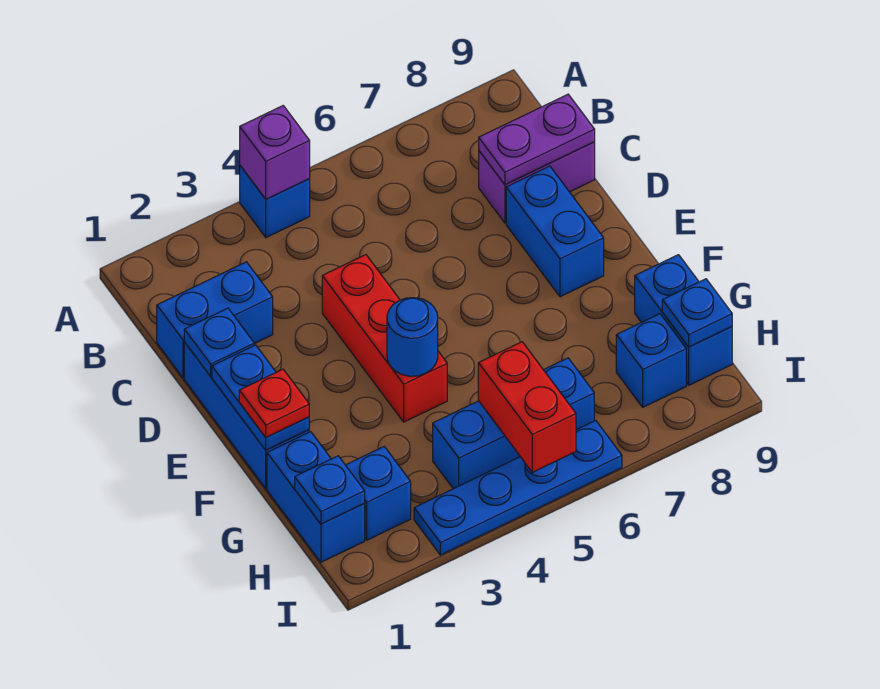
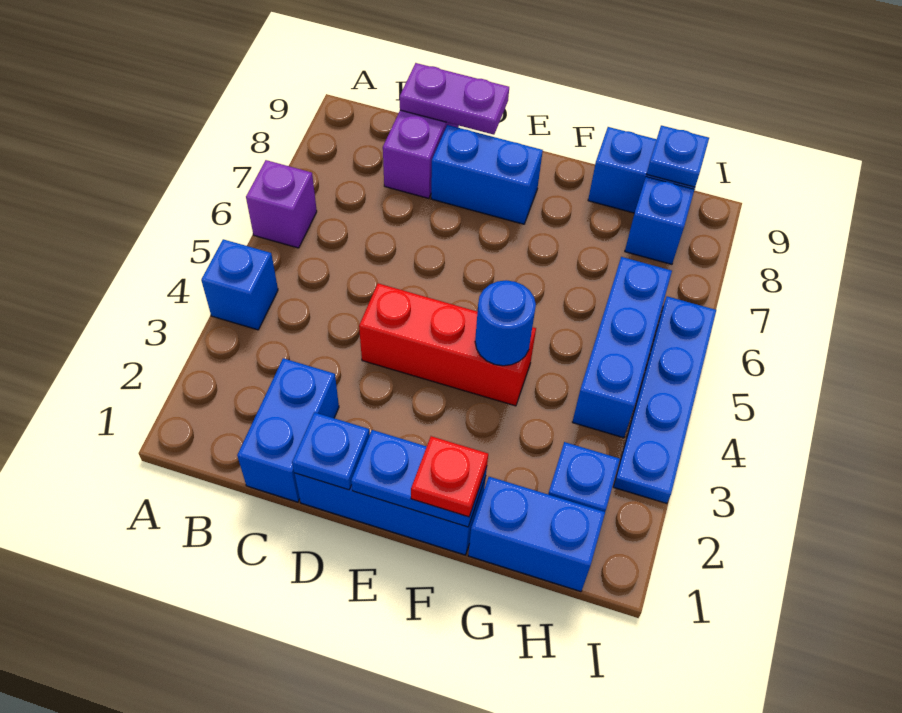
purple 1x1 brick [240,106,310,199] -> purple 1x1 brick moved to [246,160,317,248]
purple 1x2 plate [479,94,595,184] -> purple 1x2 plate turned to [400,63,509,135]
blue 1x1 plate [295,456,365,524] -> none
red 1x2 brick [478,342,576,472] -> none

